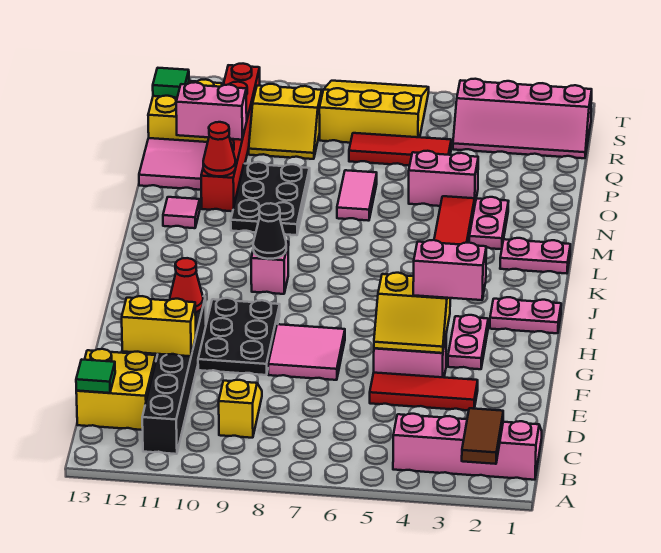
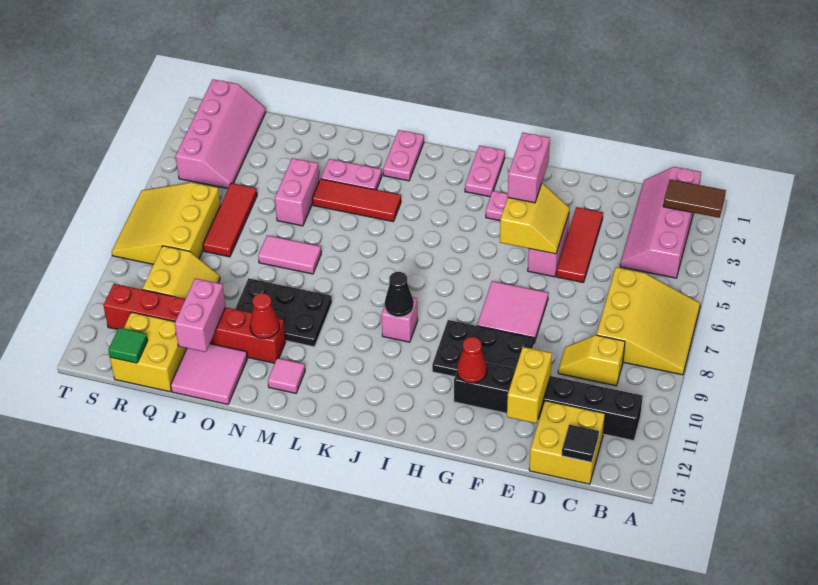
none -> yellow 3x3 slope [597,267,700,375]
green 1x1 tile [76,359,115,393] -> black 1x1 tile [562,425,599,462]

